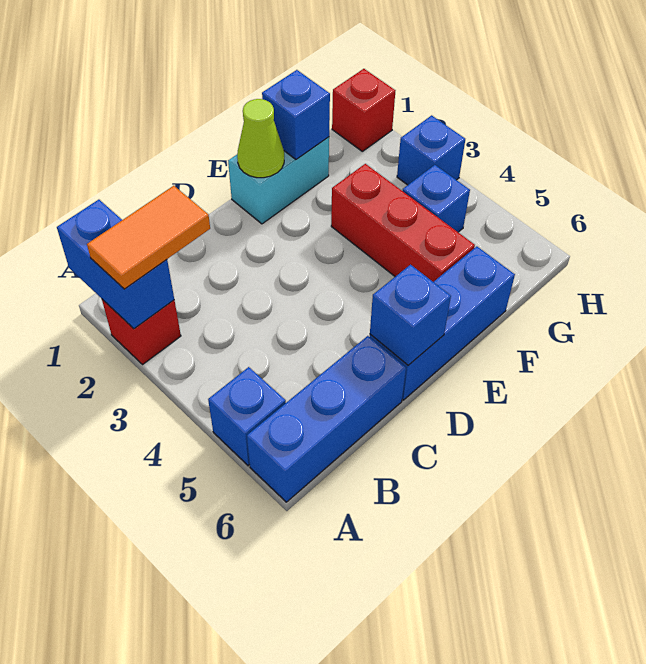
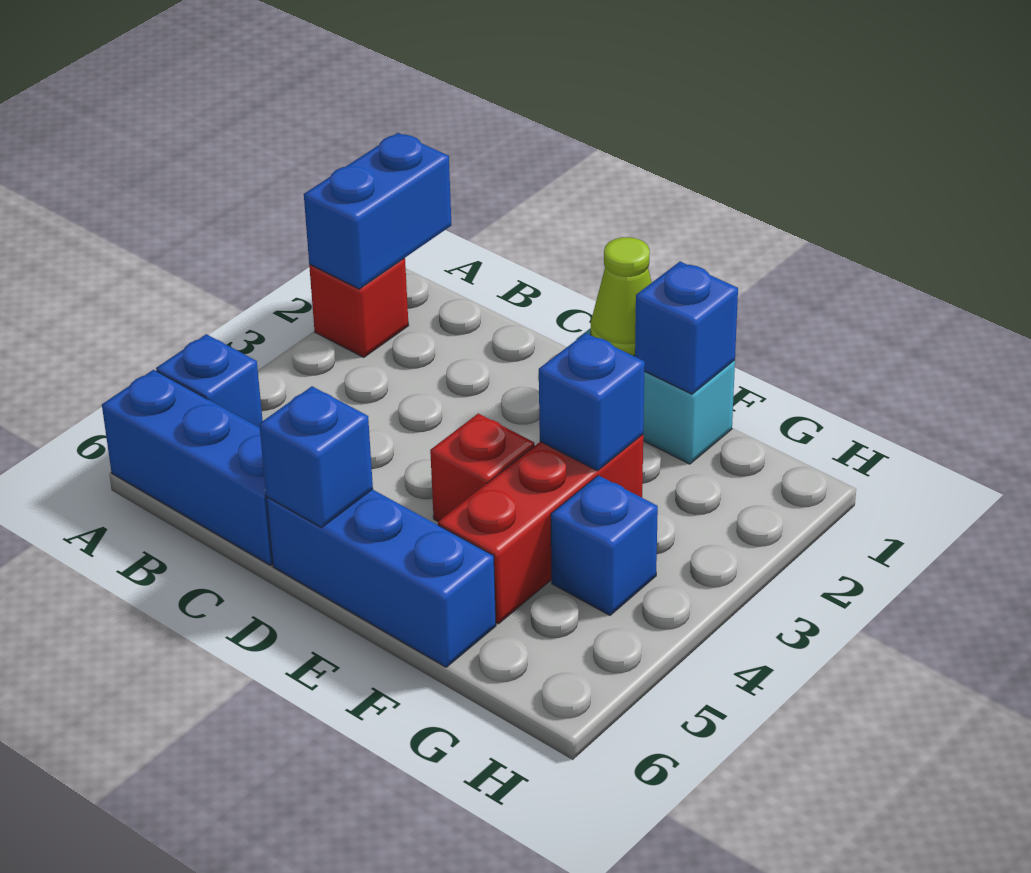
orange 1x2 tile [87,186,210,289] -> none
red 1x1 brick [332,69,395,151] -> red 1x1 brick moved to [430,414,534,521]
blue 1x1 brick [397,115,465,185] -> blue 1x1 brick moved to [539,333,645,471]

